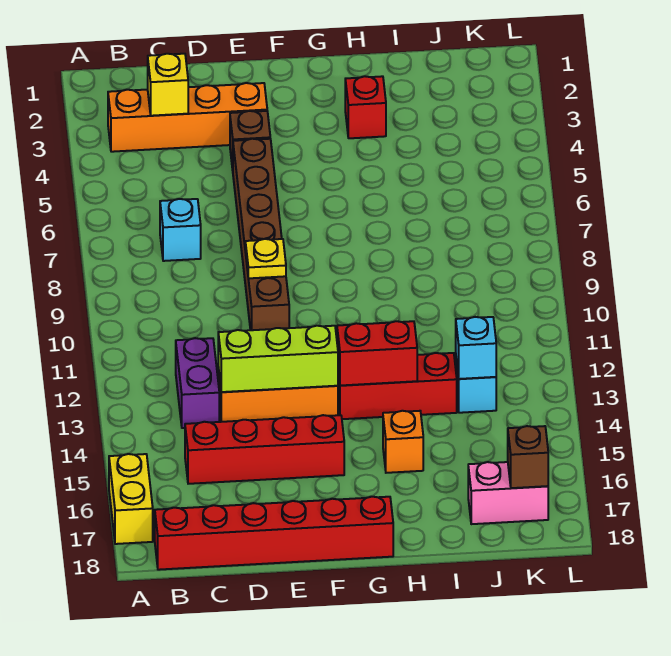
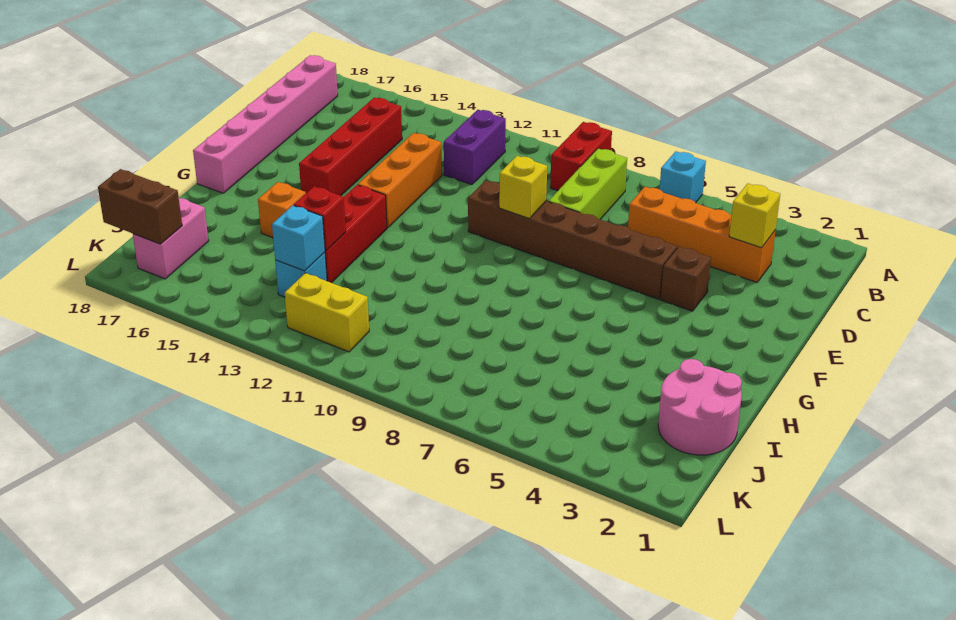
yellow 1x2 brick [109,454,153,544] -> yellow 1x2 brick moved to [285,273,369,352]
orange 1x4 brick [108,83,267,152] -> orange 1x4 brick turned to [628,187,776,282]
red 1x6 brick [155,497,393,570] -> pink 1x6 brick [193,55,338,193]
cyan 1x1 brick [160,199,201,261] -> cyan 1x1 brick moved to [660,151,706,203]
purple 1x2 brick [176,338,219,428] -> purple 1x2 brick turned to [444,110,506,185]
lime 1x3 brick [218,326,338,392] -> lime 1x3 brick moved to [549,149,627,219]
yellow 1x1 plate [245,239,286,278] -> yellow 1x1 brick [499,156,547,219]
red 1x2 brick [337,321,417,386] -> red 1x2 brick moved to [550,122,612,191]
red 1x1 brick [345,76,386,138] -> red 1x1 brick moved to [294,186,346,251]
none -> pink 2x2 round brick [658,359,742,455]
brown 1x1 brick [508,426,548,488] -> brown 1x2 brick [98,169,182,244]

